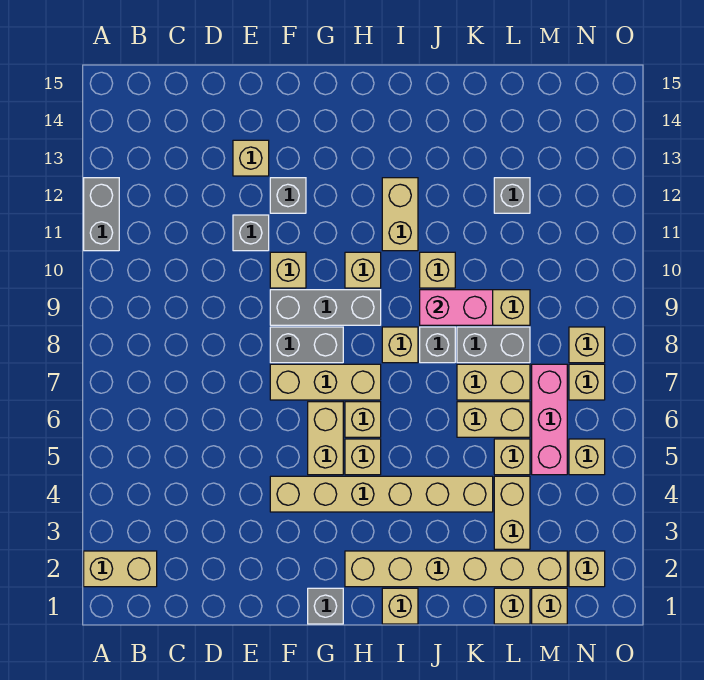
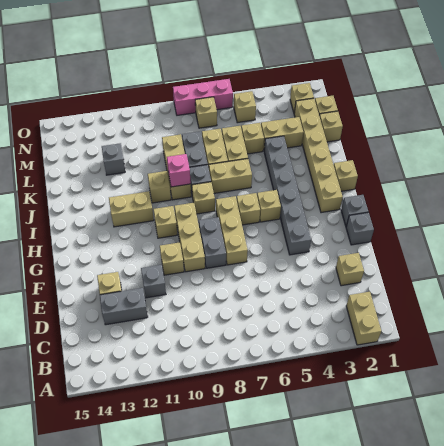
grey 1x2 brick [84,178,119,251] -> grey 1x2 brick moved to [100,288,148,325]
tan 1x6 brick [270,476,493,512] -> grey 1x6 brick [264,136,311,255]
grey 1x3 brick [270,290,381,325] -> tan 1x3 brick [174,203,205,272]
grey 1x1 brick [270,178,306,213] -> grey 1x1 brick moved to [346,212,374,245]
tan 1x2 brick [308,402,343,475] -> tan 1x2 brick moved to [209,159,252,193]
pink 1x2 brick [420,290,493,325] -> pink 1x1 brick [167,154,191,187]
pink 1x3 brick [532,364,567,475] -> pink 1x3 brick moved to [173,79,233,115]
tan 1x1 brick [569,327,605,363] -> tan 1x1 brick moved to [336,253,364,286]

